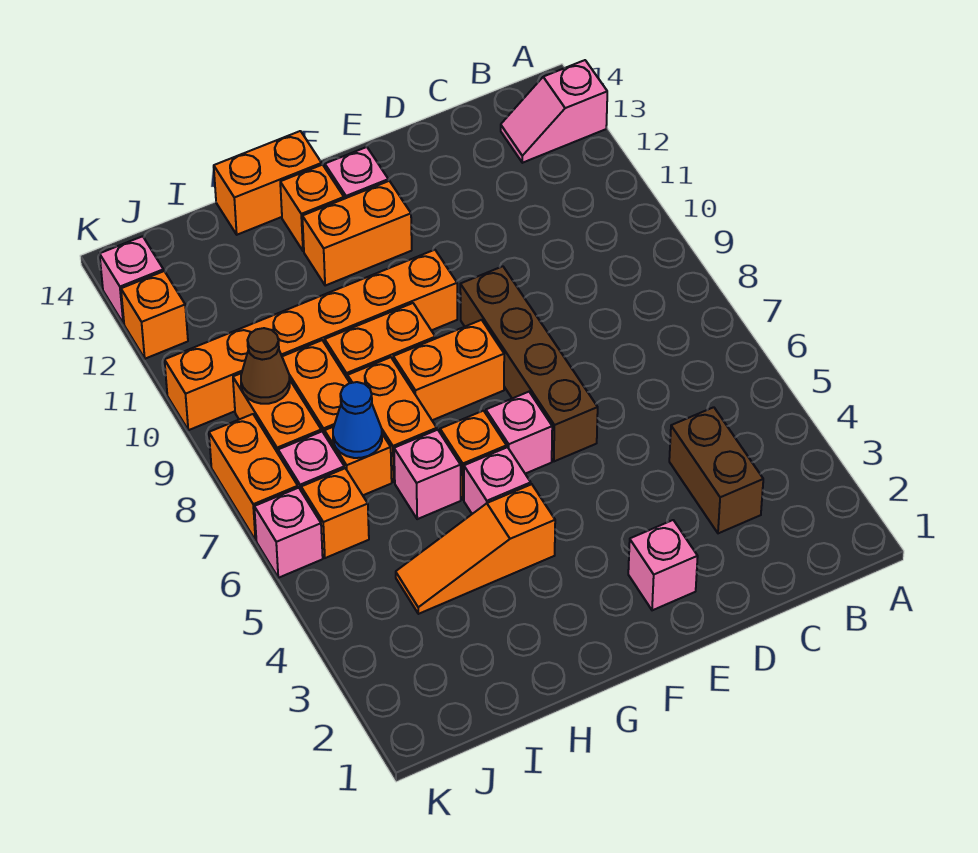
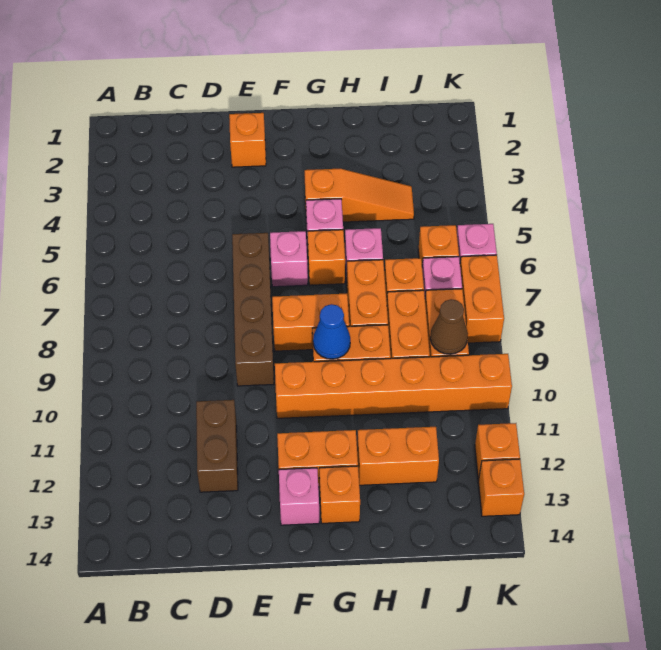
pink 1x2 slope [501,60,607,163] -> none
brown 1x2 brick [669,407,763,533] -> brown 1x2 brick moved to [196,400,238,492]
pink 1x1 brick [628,520,698,610] -> orange 1x1 brick [229,113,266,167]
orange 1x2 brick [214,131,322,235] -> orange 1x2 brick moved to [357,427,439,485]
blue 1x1 cone [333,382,382,458] -> blue 1x1 cone moved to [313,304,350,359]
pink 1x1 brick [100,236,164,324] -> orange 1x1 brick [478,459,524,516]

